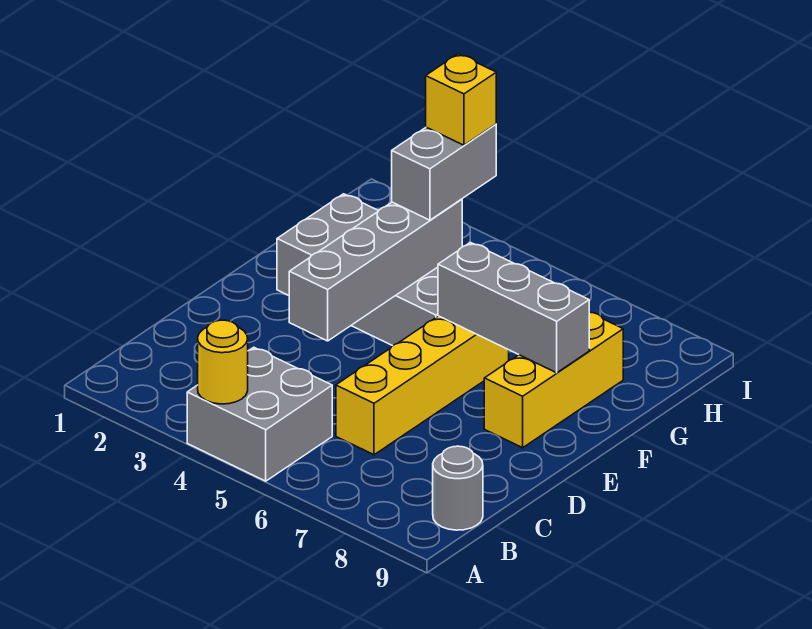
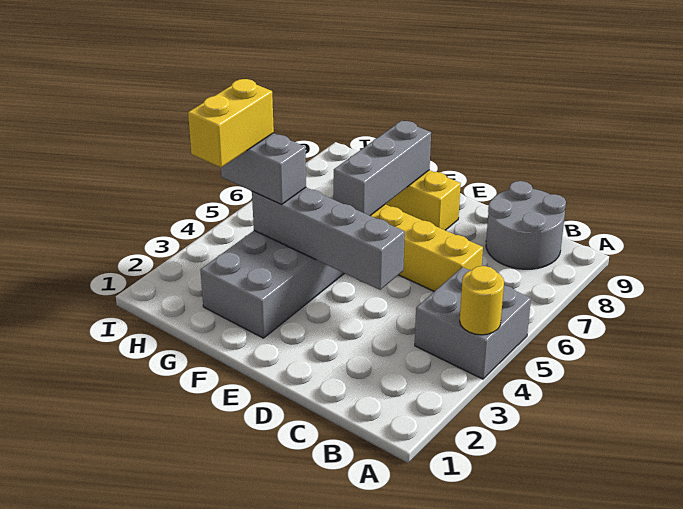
grey 1x1 round brick [433,446,483,530] -> grey 2x2 round brick [486,181,566,269]
yellow 1x1 brick [426,54,496,145] -> yellow 1x2 brick [188,79,274,168]

